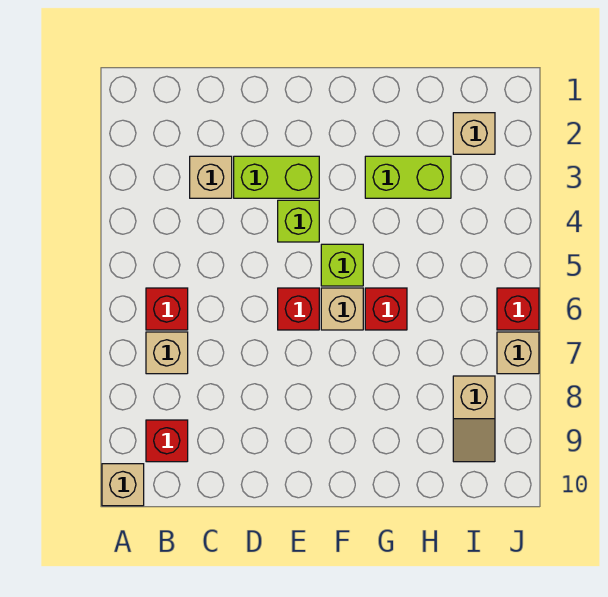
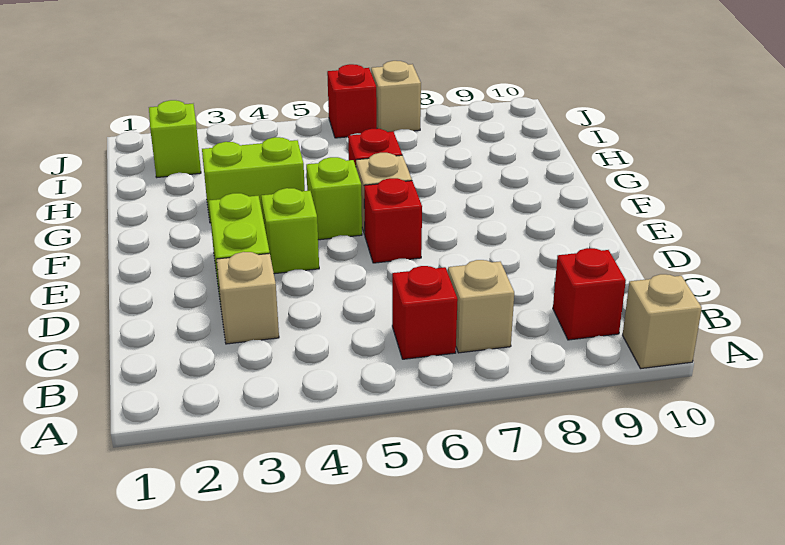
lime 1x2 brick [365,156,451,198] -> lime 1x2 brick turned to [202,137,305,223]
tan 1x1 brick [453,113,495,154] -> lime 1x1 brick [149,100,201,177]
tan 1x2 slope [453,376,495,462] -> none

